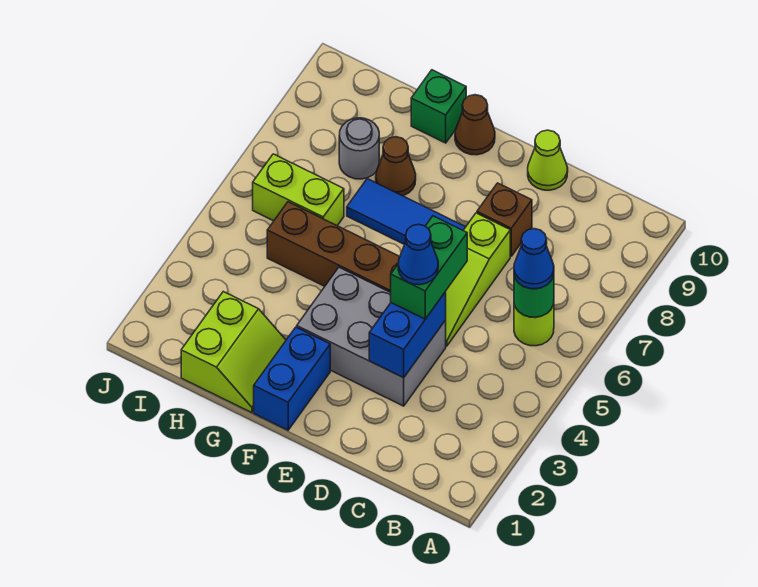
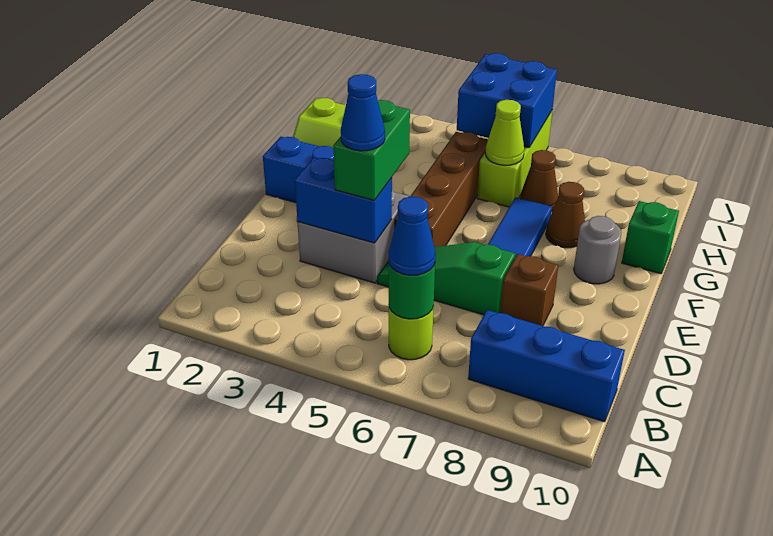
none -> blue 1x3 brick [468,310,625,422]
grey 2x3 brick [297,267,446,406] -> grey 2x2 brick [298,190,409,283]
green 1x2 brick [391,216,467,319] -> green 1x2 brick turned to [333,100,410,200]
lime 1x3 slope [445,213,510,346] -> green 1x3 slope [377,242,515,315]
lime 1x1 cone [528,130,568,190] -> lime 1x1 cone moved to [485,100,524,165]
brown 1x1 cone [455,95,495,155] -> brown 1x1 cone moved to [520,150,558,212]
lime 1x2 brick [253,154,344,226] -> lime 1x3 brick [477,111,552,207]
grey 1x1 round brick [339,118,379,179] -> grey 1x1 round brick moved to [574,216,621,284]
none -> blue 2x2 brick [457,53,557,148]

